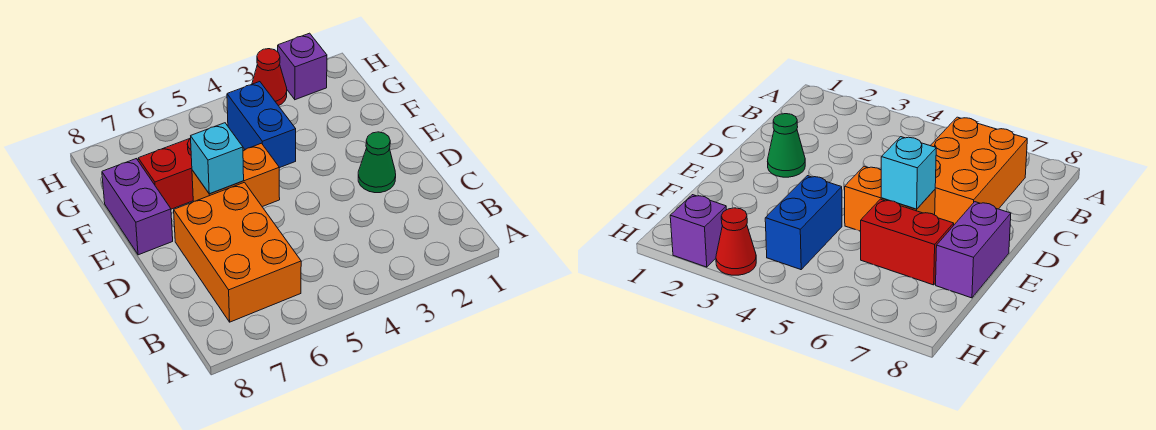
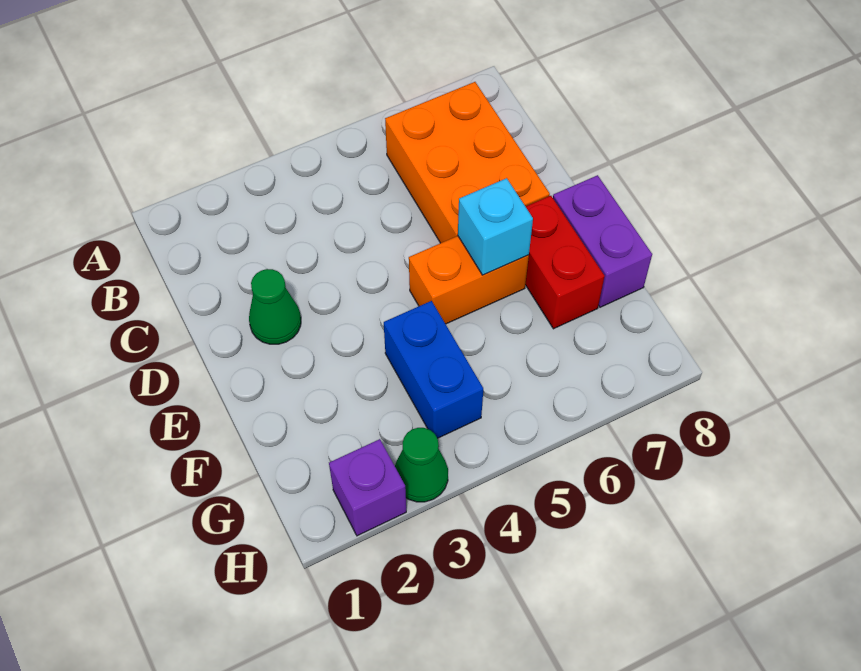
red 1x2 brick [138,138,193,209] -> red 1x2 brick turned to [525,196,605,329]
red 1x1 cone [252,49,287,106] -> green 1x1 cone [395,428,448,502]

